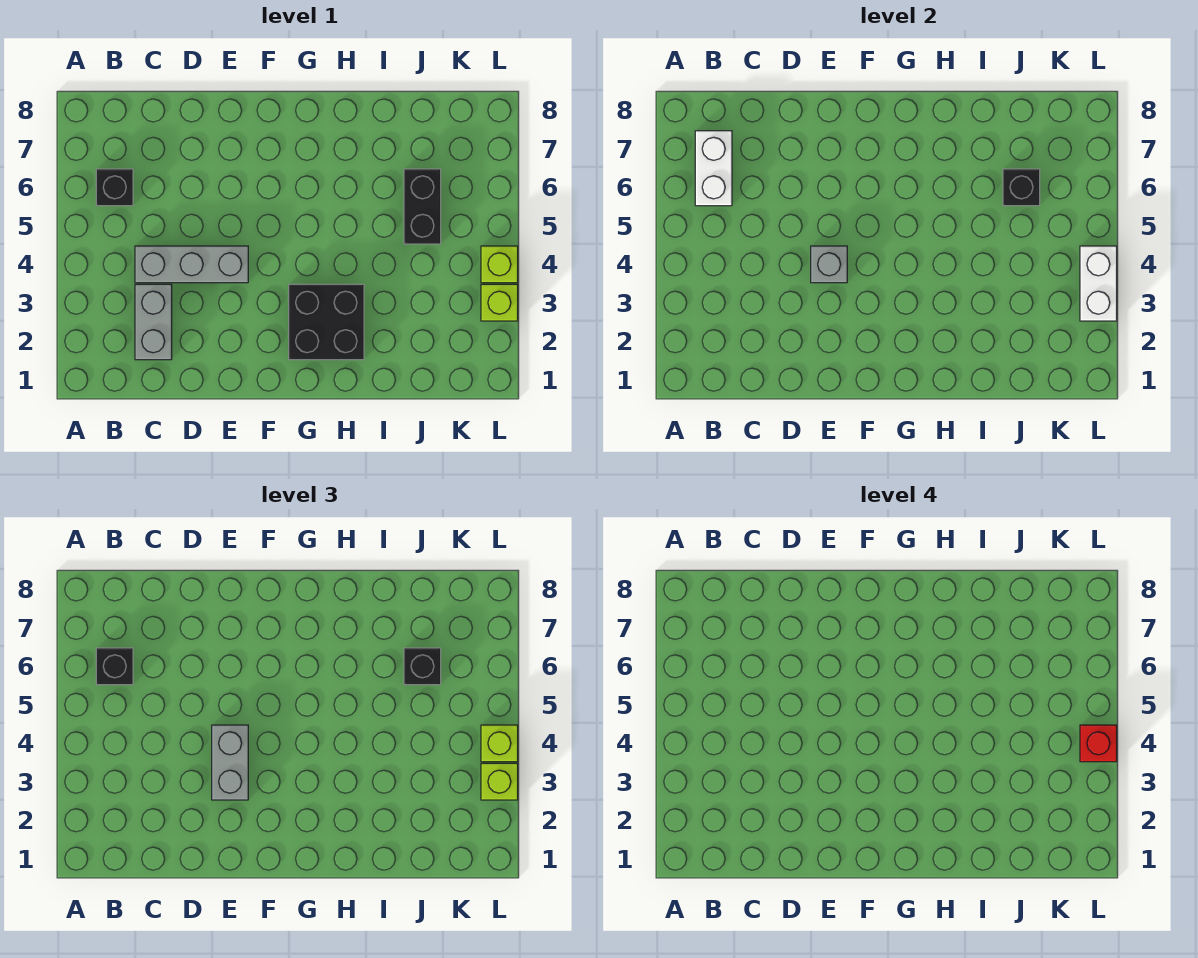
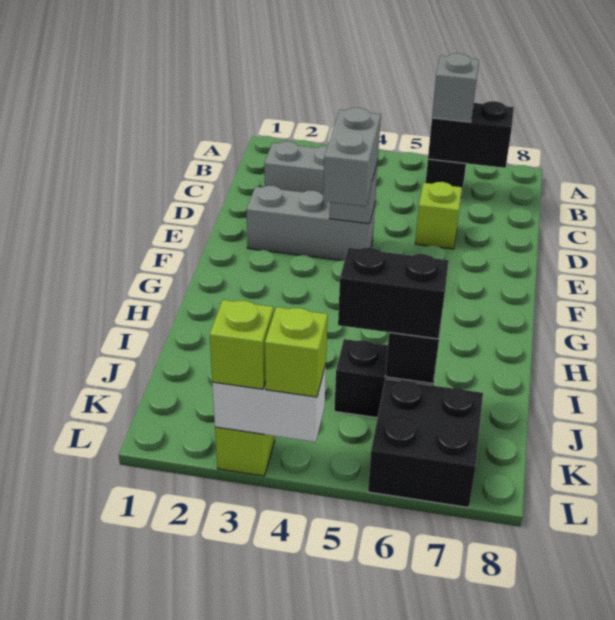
white 1x2 brick [695,131,732,206] -> black 1x2 brick [428,101,514,168]
black 1x1 brick [96,648,133,685] -> grey 1x1 brick [432,53,479,122]
grey 1x3 brick [135,246,248,283] -> grey 1x3 brick turned to [246,186,375,261]
grey 1x2 brick [212,725,248,800] -> grey 1x2 brick turned to [323,108,381,206]
black 2x2 brick [289,284,364,360] -> black 2x2 brick moved to [368,379,483,508]
black 1x1 brick [404,648,441,685] -> black 1x2 brick [338,247,449,339]
lime 1x1 brick [481,246,518,283] -> lime 1x1 brick moved to [415,182,462,249]
red 1x1 brick [1080,725,1117,762] -> none

